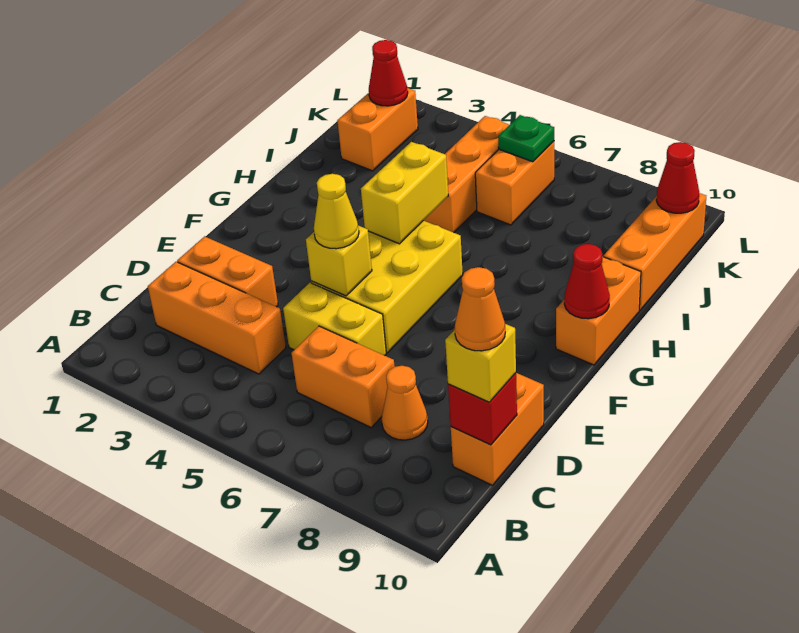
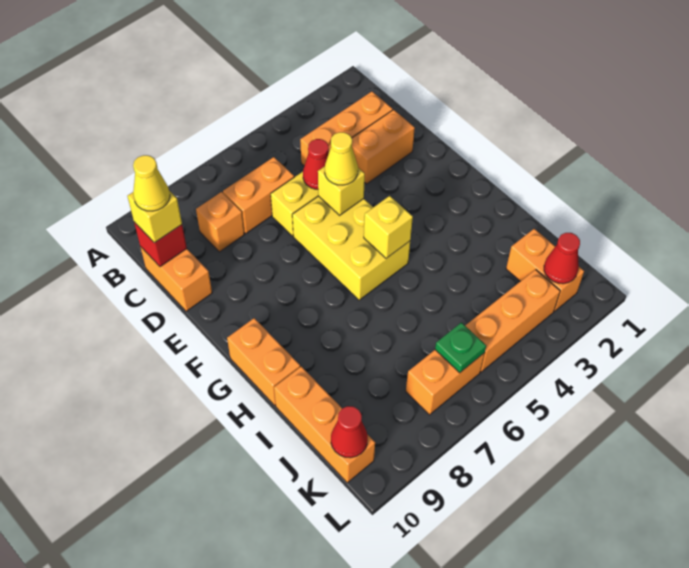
orange 1x1 cone [382,366,428,440] -> orange 1x1 brick [196,192,244,252]
orange 1x1 cone [455,267,505,351] -> yellow 1x1 cone [133,155,170,211]
yellow 1x2 brick [361,142,448,244] -> yellow 1x1 brick [364,196,413,258]
red 1x1 cone [564,244,610,319] -> red 1x1 cone moved to [303,139,329,189]
orange 1x3 brick [423,116,509,233] -> orange 1x3 brick turned to [465,270,560,372]
orange 1x2 brick [475,141,554,225] -> orange 1x2 brick turned to [406,350,485,415]

